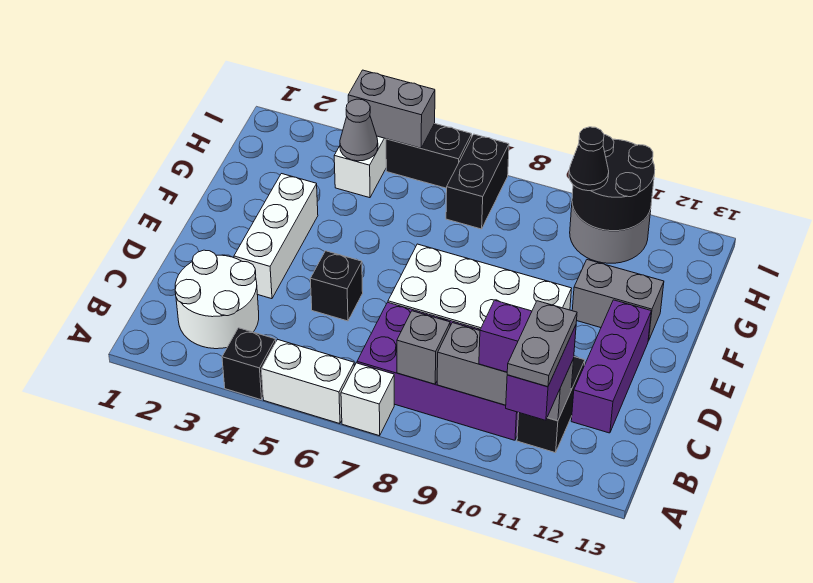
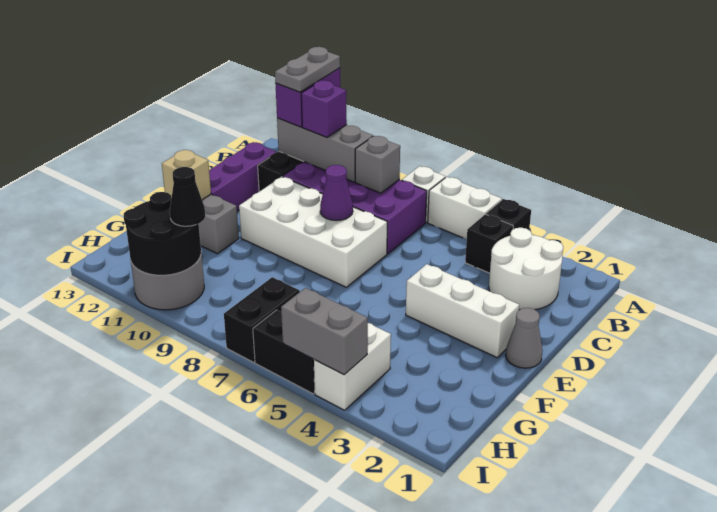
white 1x3 brick [234,174,318,299] -> white 1x3 brick turned to [406,264,519,357]
black 1x1 brick [310,251,363,321] -> black 1x1 brick moved to [465,214,513,273]
none -> purple 1x1 cone [320,165,353,221]
none -> tan 1x1 brick [162,150,211,200]
grey 1x1 cone [340,99,378,161] -> grey 1x1 cone moved to [506,308,543,368]

